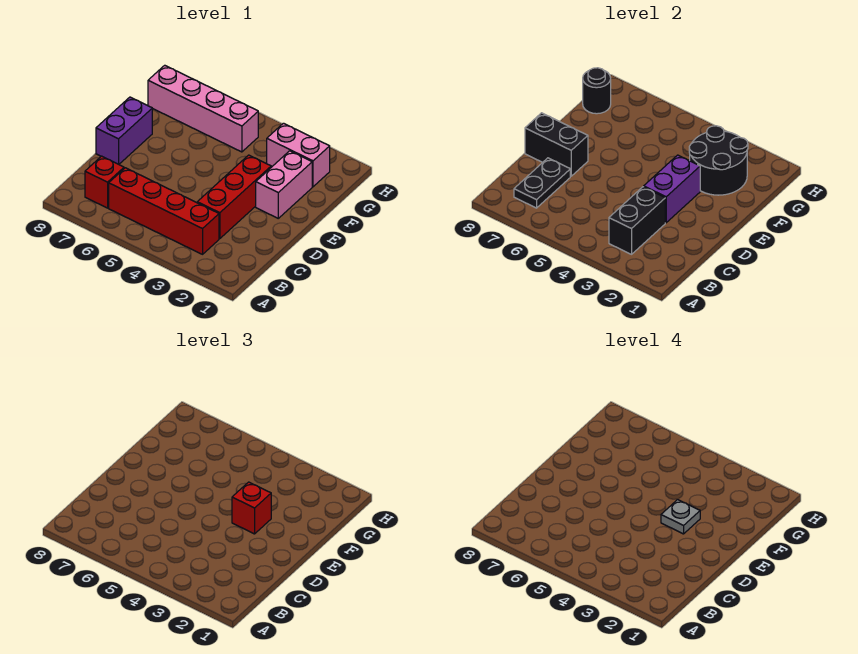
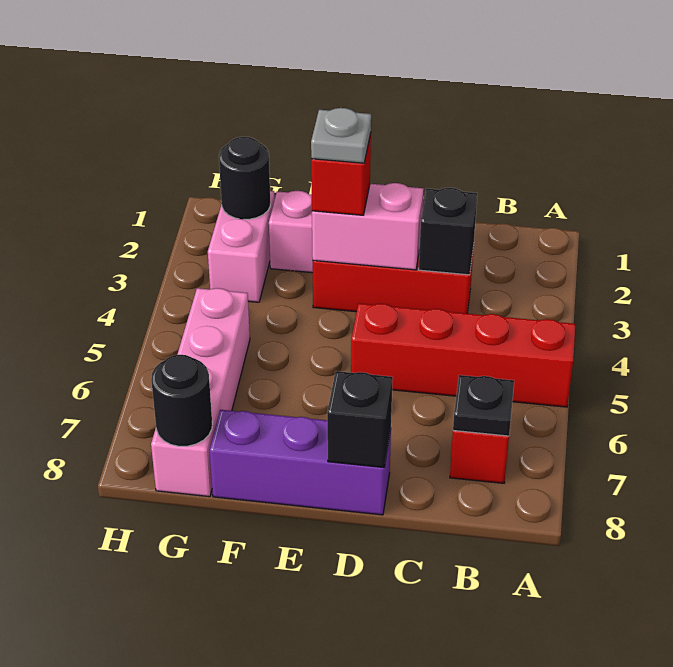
red 1x4 brick [109,168,219,254] -> red 1x4 brick turned to [351,303,576,407]
black 1x2 brick [609,187,665,254] -> black 1x1 brick [419,188,477,275]
black 1x2 plate [514,158,570,208] -> black 1x1 plate [453,375,514,436]
purple 1x2 brick [644,155,700,223] -> pink 1x2 brick [312,183,424,270]
black 1x2 brick [525,113,588,176] -> black 1x1 brick [327,371,393,468]
purple 1x2 brick [96,97,152,164] -> purple 1x3 brick [209,410,391,515]
black 2x2 round brick [689,126,748,195] -> black 1x1 round brick [219,137,270,219]

